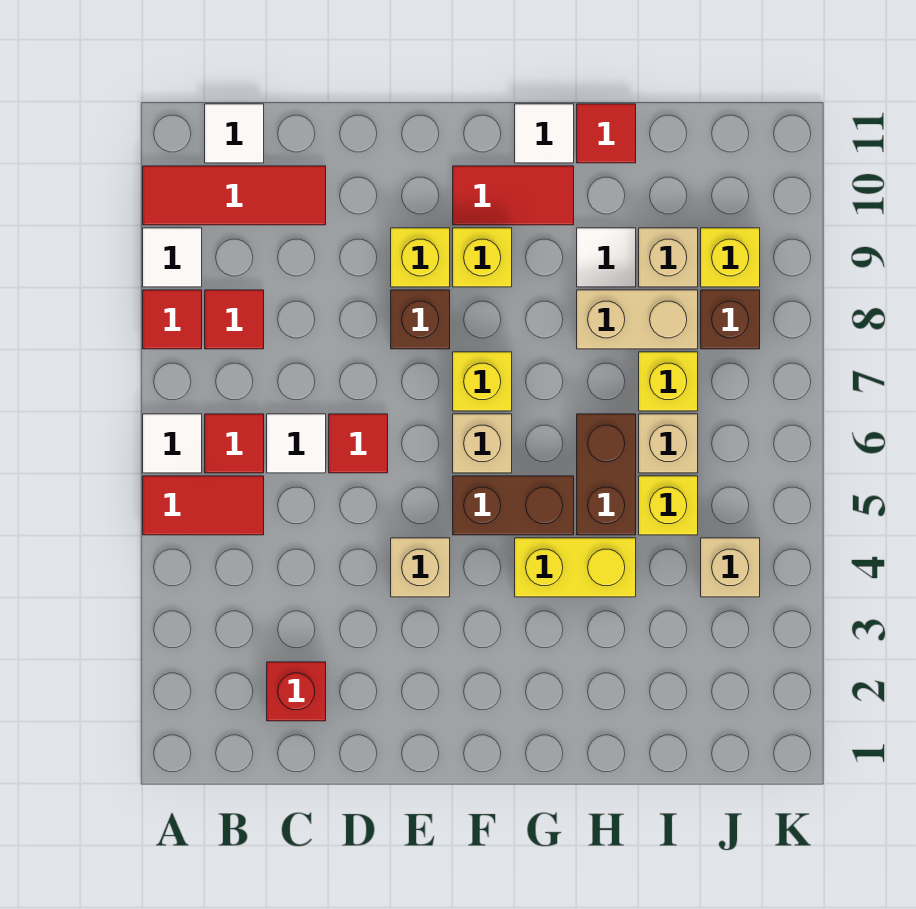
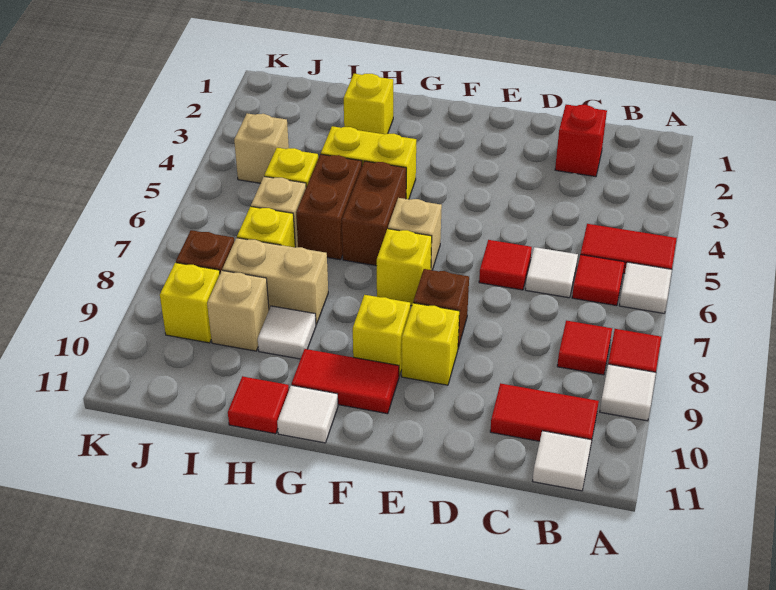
red 1x3 tile [143,166,326,225] -> red 1x2 tile [490,383,599,442]
tan 1x1 brick [391,538,450,597] -> none
brown 1x2 brick [453,476,574,535] -> brown 1x2 brick turned to [342,161,406,266]
none -> yellow 1x1 brick [344,74,393,134]

